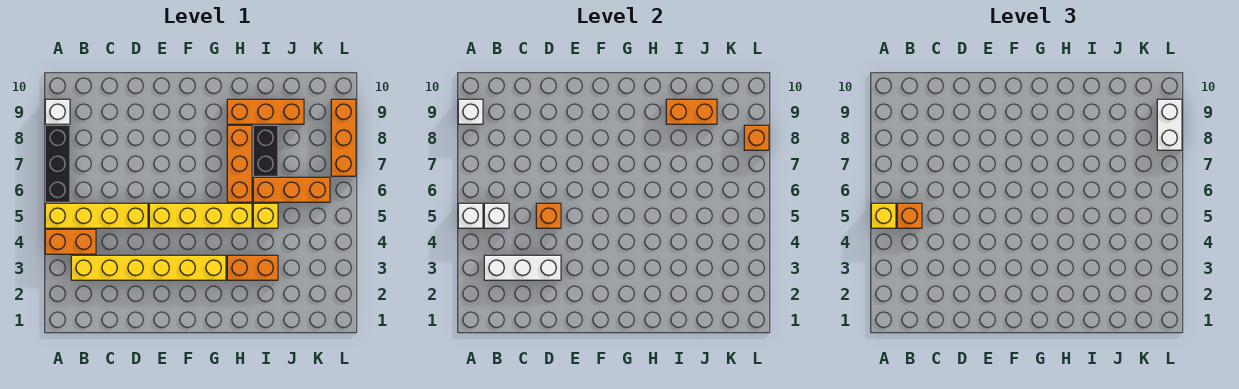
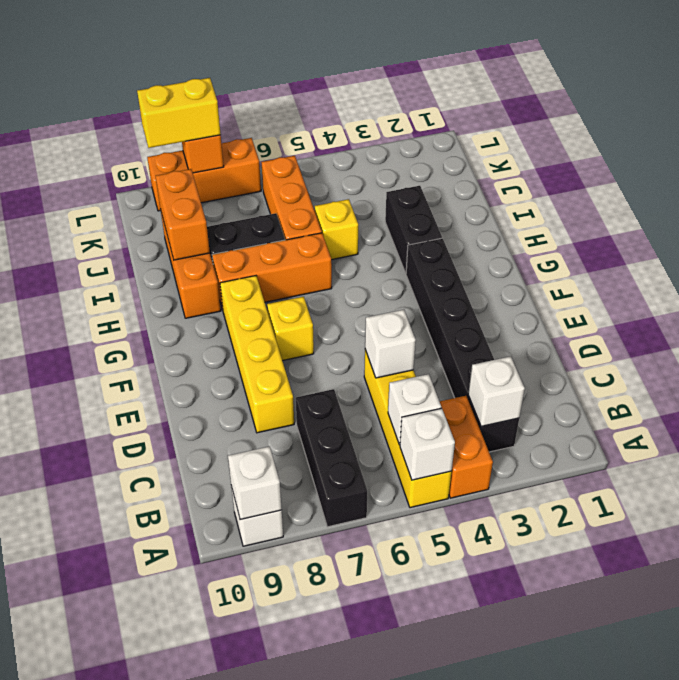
yellow 1x1 brick [871,203,896,228] -> yellow 1x1 brick moved to [267,297,314,361]
black 1x3 brick [45,125,70,202] -> black 1x3 brick turned to [296,389,367,527]
yellow 1x6 brick [71,255,226,280] -> black 1x6 brick [406,238,519,452]
white 1x3 brick [484,255,561,280] -> white 1x1 brick [468,356,525,427]
orange 1x1 brick [897,203,922,228] -> none
orange 1x1 brick [536,203,561,228] -> white 1x1 brick [365,310,416,378]
yellow 1x4 brick [149,203,252,228] -> yellow 1x4 brick moved to [220,276,294,433]
orange 1x2 brick [227,255,278,280] -> black 1x2 brick [385,186,442,273]
white 1x2 brick [1157,99,1182,150] -> yellow 1x2 brick [137,78,221,148]

